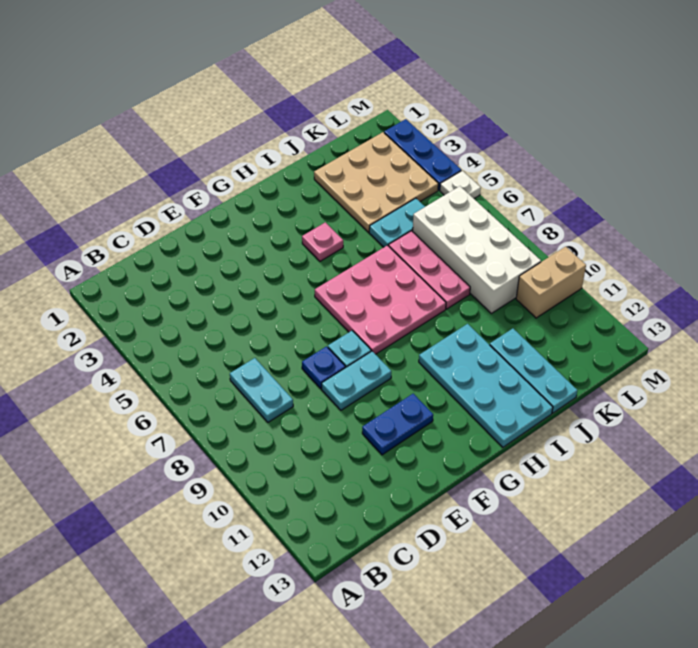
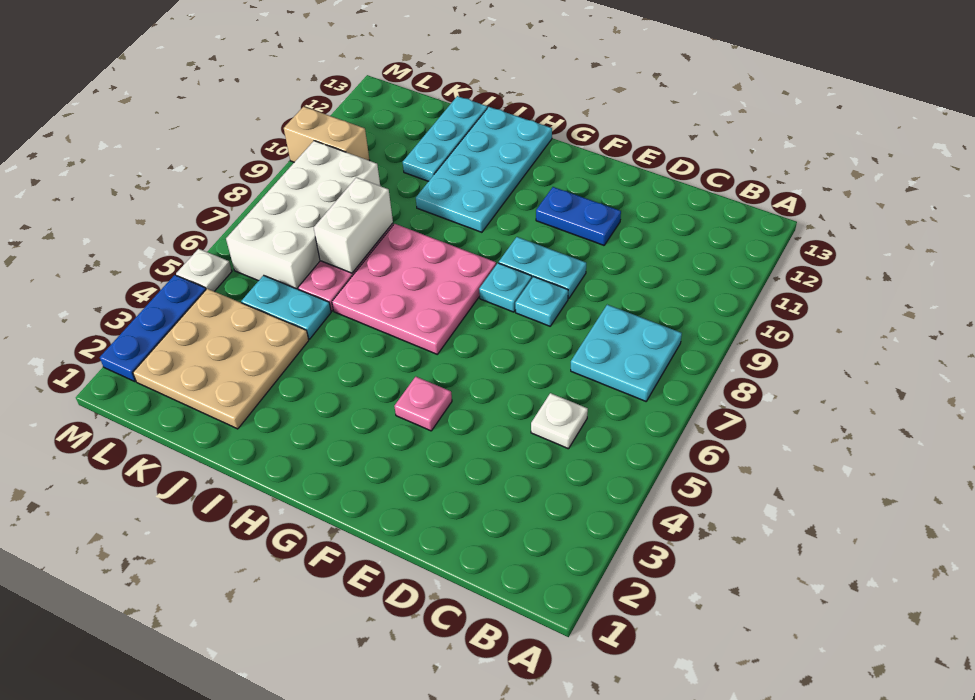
none -> white 1x1 plate [531,393,588,449]
cyan 1x2 plate [230,358,293,422] -> cyan 2x2 plate [571,305,682,401]
blue 1x1 plate [302,347,345,389] -> cyan 1x1 plate [515,277,568,326]
pink 1x1 plate [302,222,343,261] -> pink 1x1 plate moved to [394,377,452,431]
none -> white 1x2 brick [314,177,393,273]

